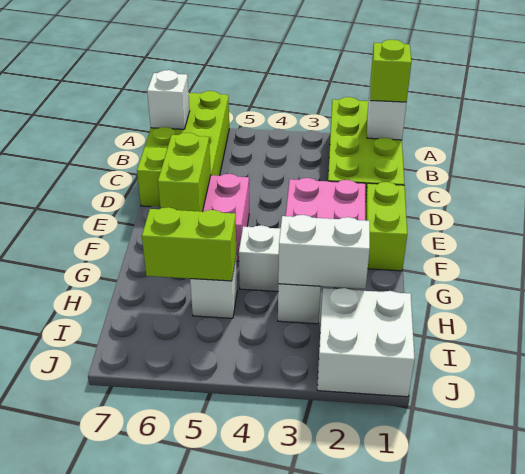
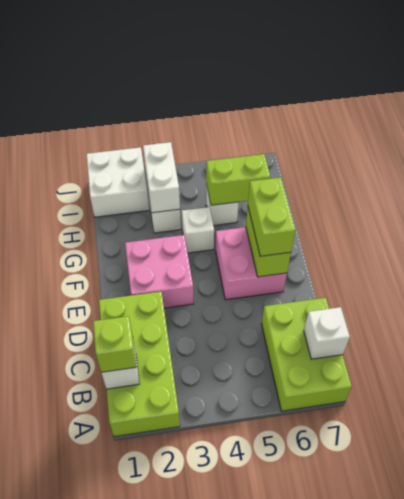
lime 2x4 brick [137,91,229,207] -> lime 2x3 brick [261,298,352,411]
lime 1x2 brick [365,182,407,271] -> lime 1x2 brick moved to [248,177,295,256]
white 1x2 brick [278,215,370,289] -> white 1x2 brick turned to [143,142,180,213]

